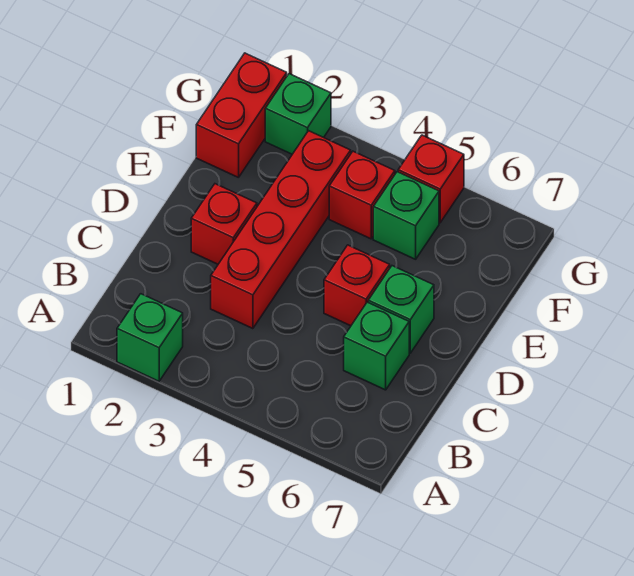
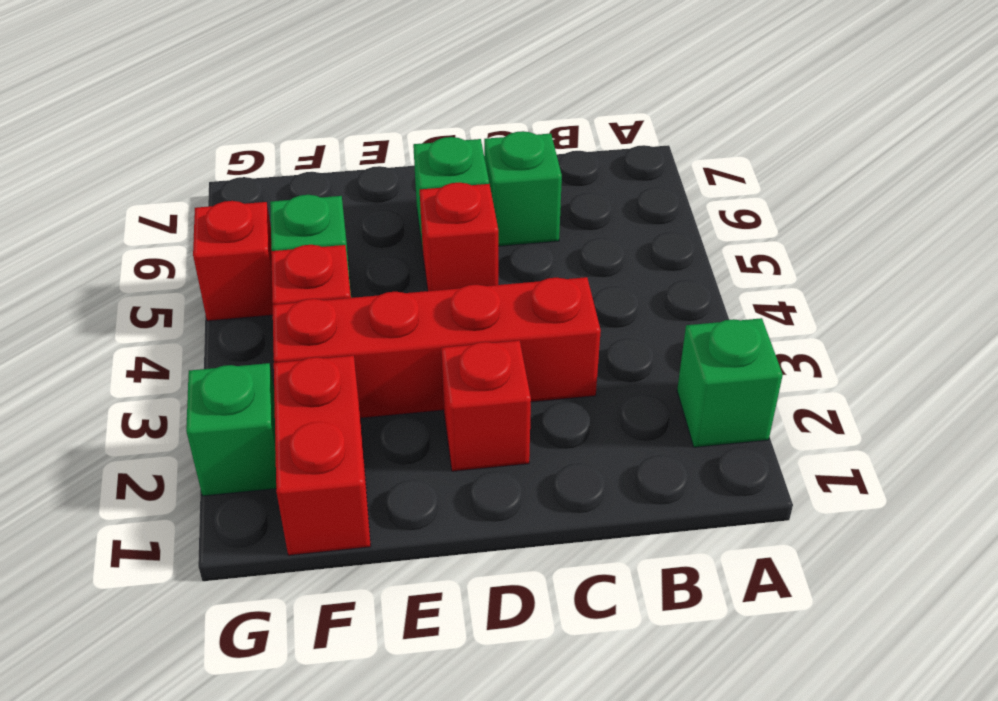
red 1x2 brick [196,53,287,178] -> red 1x2 brick turned to [274,356,371,555]

